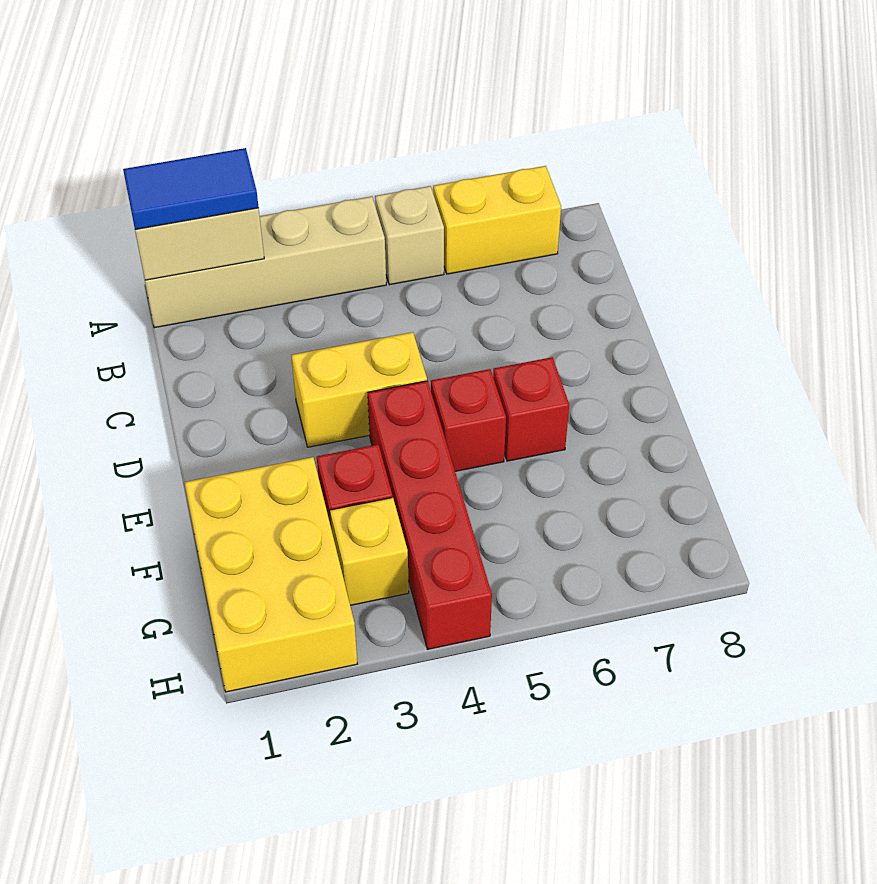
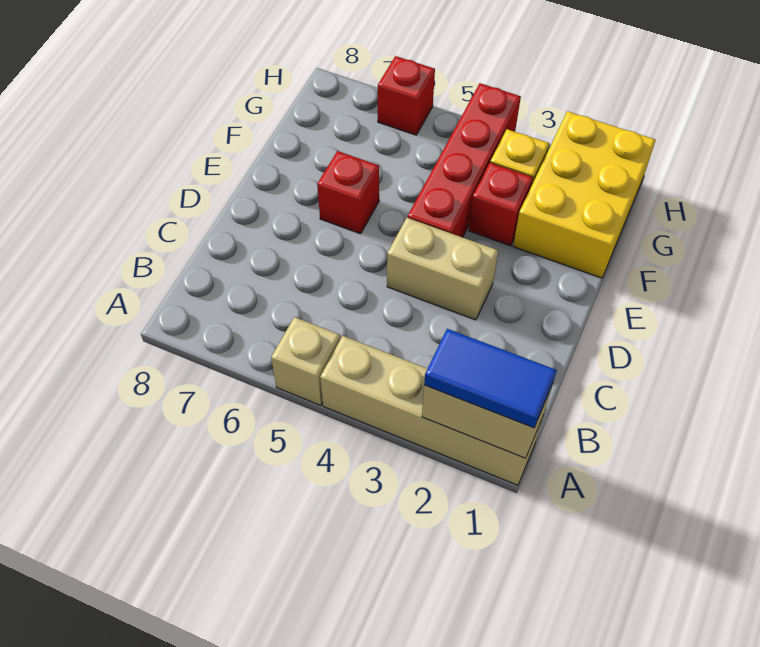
yellow 1x2 brick [433,166,561,274] -> none
yellow 1x2 brick [291,332,427,447] -> tan 1x2 brick [387,218,498,320]
red 1x1 brick [431,369,506,471] -> red 1x1 brick moved to [378,56,435,135]

